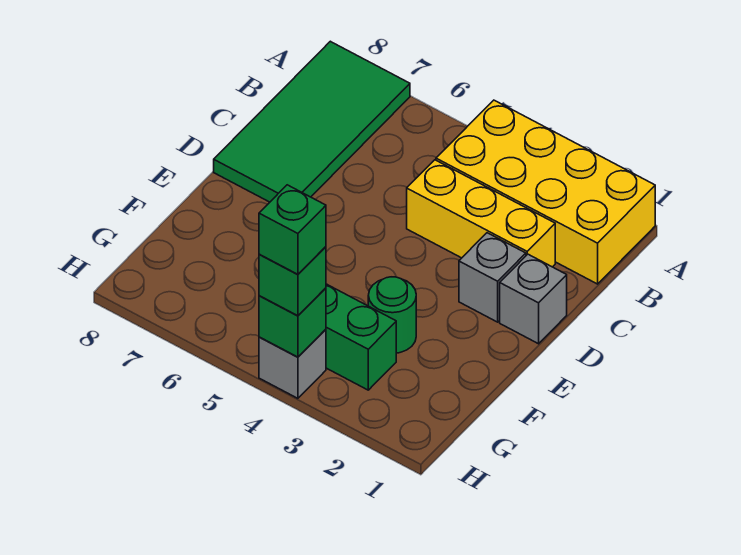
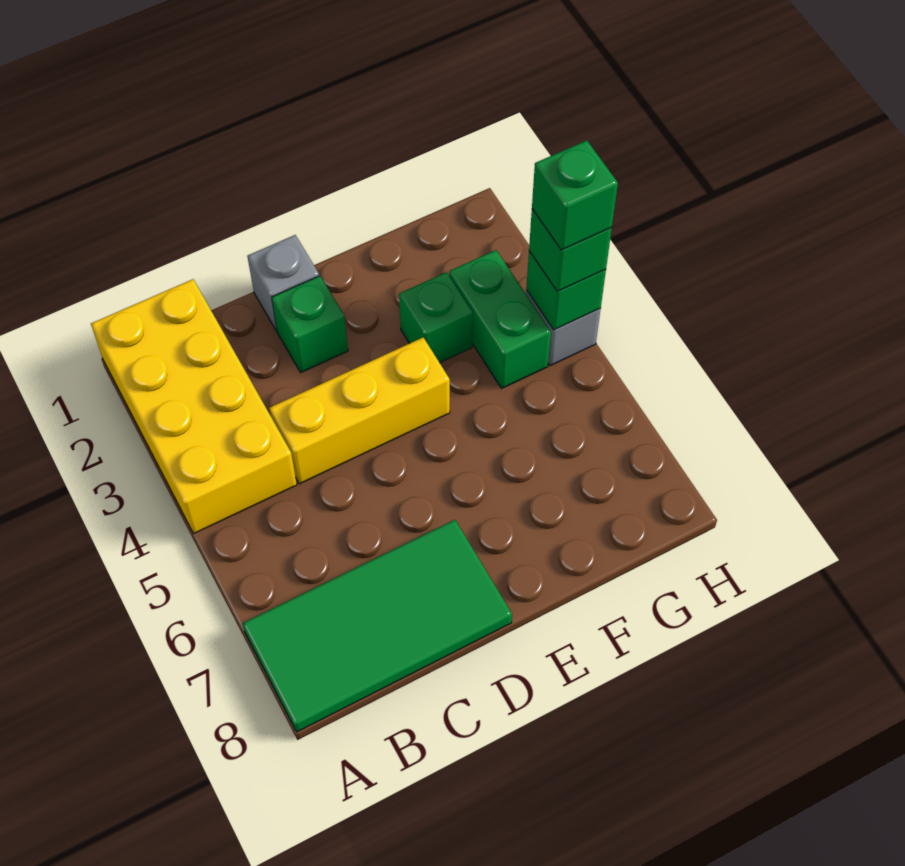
yellow 1x3 brick [407,160,555,267] -> yellow 1x3 brick turned to [269,338,450,484]
grey 1x1 brick [459,233,526,322] -> green 1x1 brick [272,276,348,372]
green 1x1 round brick [368,277,416,353] -> green 1x1 brick [399,272,473,363]

